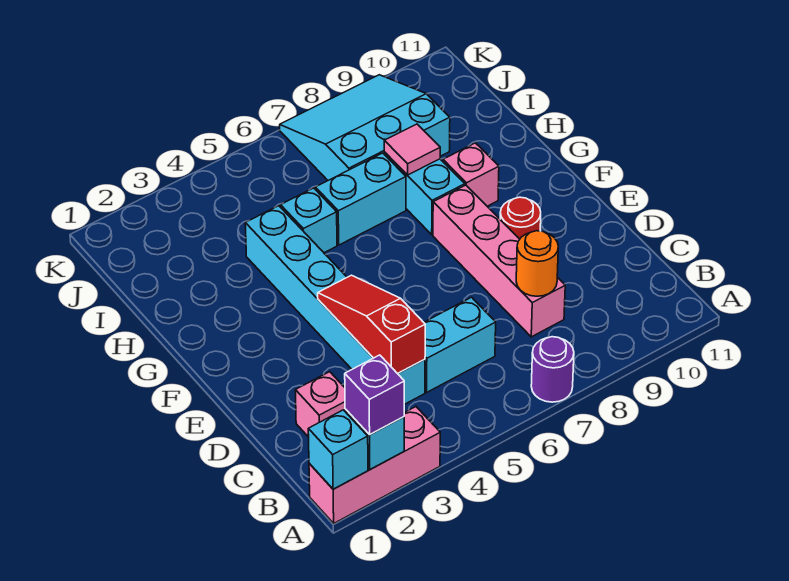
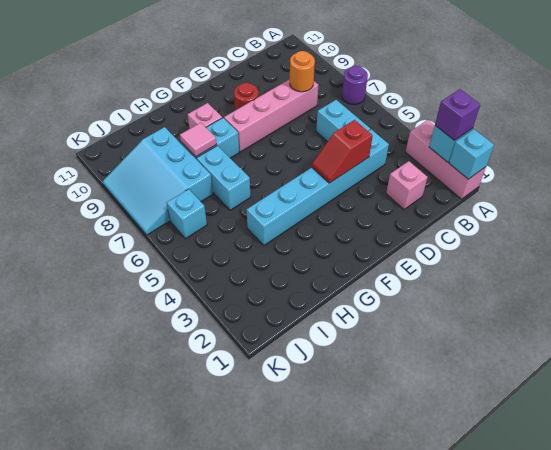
red 1x3 slope [318,275,425,374] -> red 1x2 slope [312,120,373,183]
cyan 1x1 brick [281,188,337,253] -> cyan 1x1 brick moved to [167,189,207,239]

